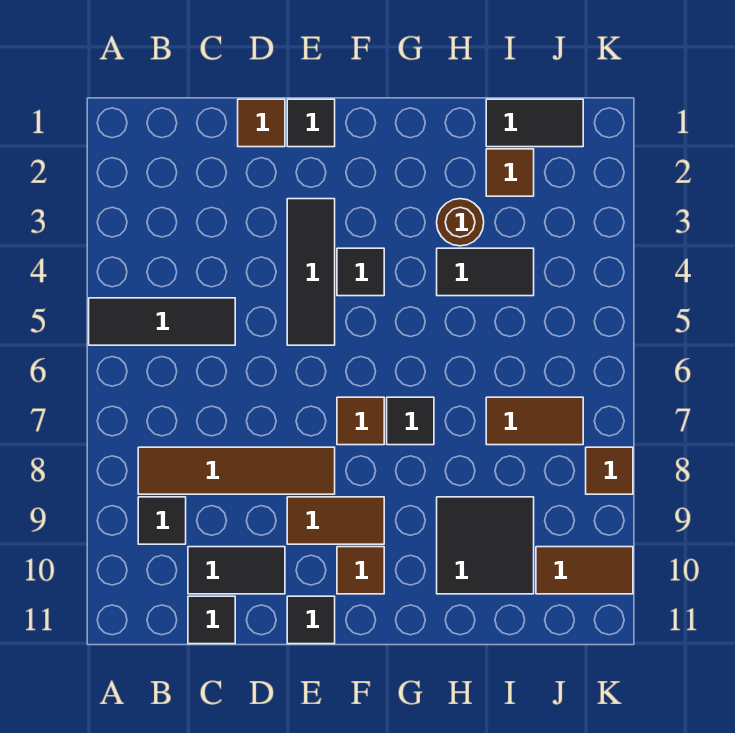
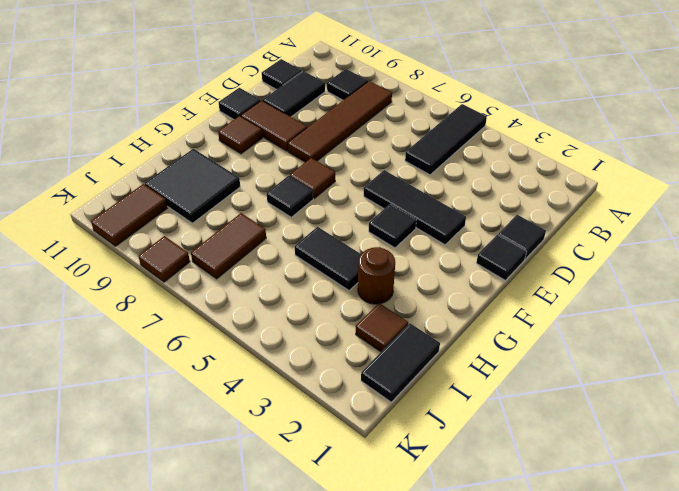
brown 1x1 tile [238,99,285,147] -> black 1x1 tile [498,215,546,259]
brown 1x2 tile [287,497,384,544] -> brown 1x2 tile turned to [241,100,307,151]
black 1x2 tile [437,248,534,296] -> black 1x2 tile turned to [295,227,361,291]

